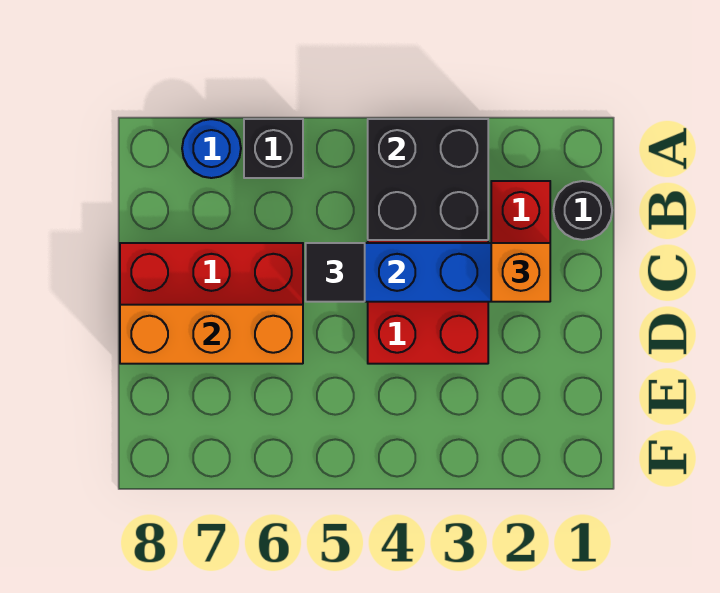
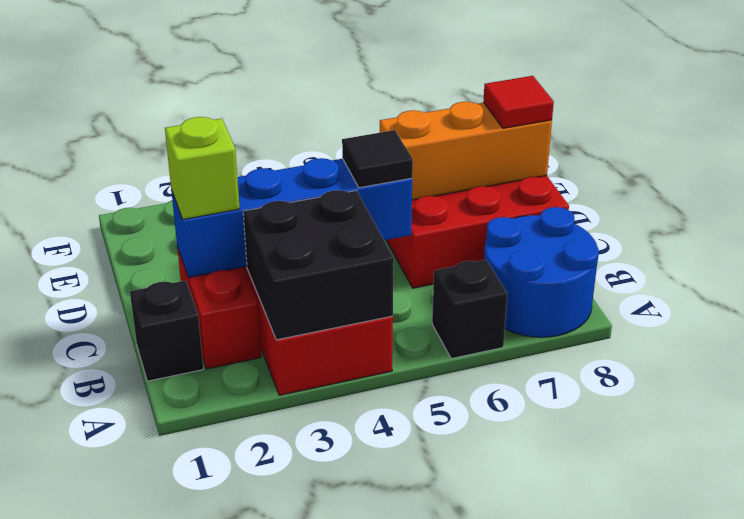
blue 1x1 round brick [182,119,241,178] -> blue 2x2 round brick [484,207,599,337]
black 1x1 round brick [553,181,612,240] -> black 1x1 brick [130,281,203,381]
orange 1x1 brick [491,243,550,302] -> lime 1x1 brick [165,117,240,219]
none -> red 1x1 tile [483,76,554,128]

